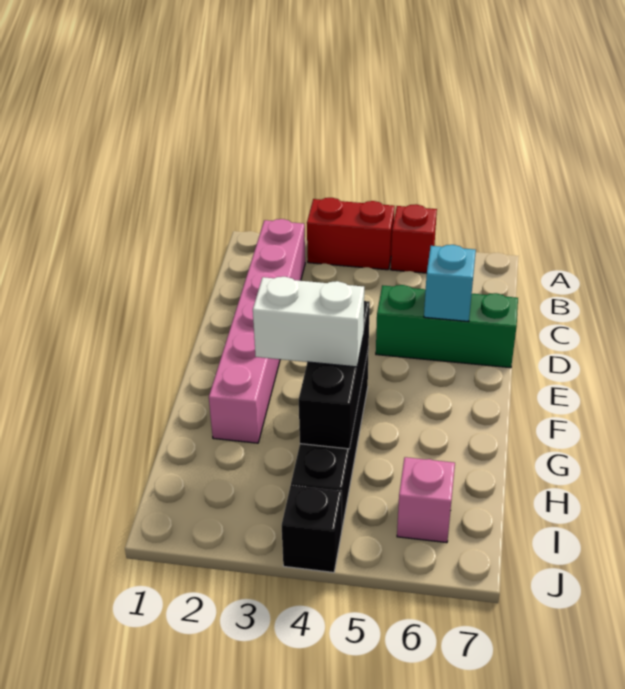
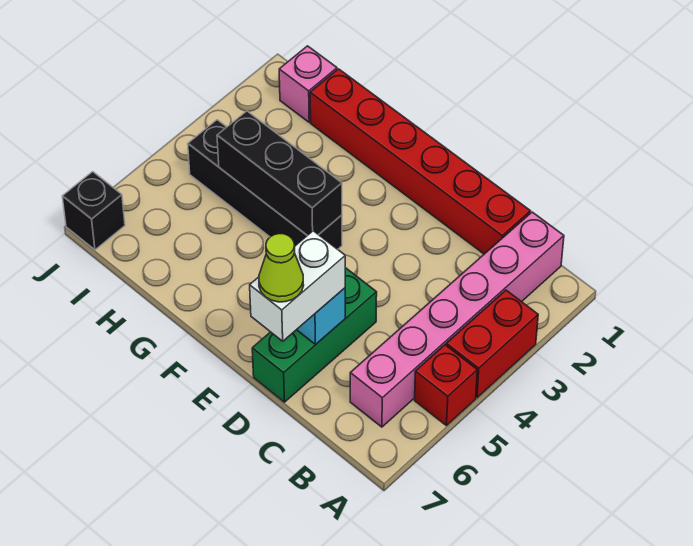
pink 1x6 brick [209,219,305,443] -> pink 1x6 brick turned to [350,212,564,427]
none -> red 1x6 brick [310,69,530,254]
none -> lime 1x1 cone [259,234,304,302]
white 1x2 brick [253,277,364,367] -> white 1x2 brick moved to [250,231,345,341]
pink 1x1 brick [397,457,455,543] -> pink 1x1 brick moved to [279,46,337,122]
black 1x1 brick [282,485,342,572] -> black 1x1 brick moved to [62,172,125,250]

